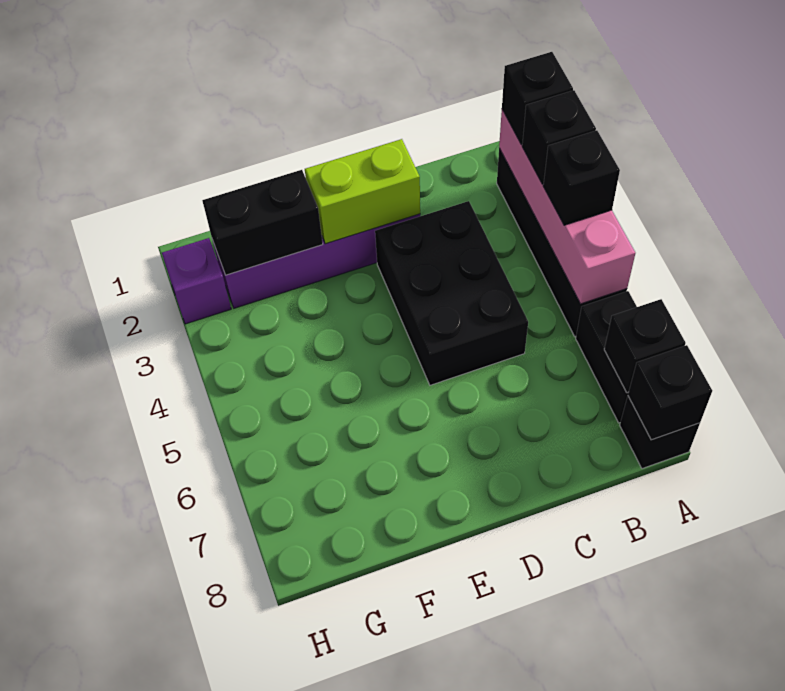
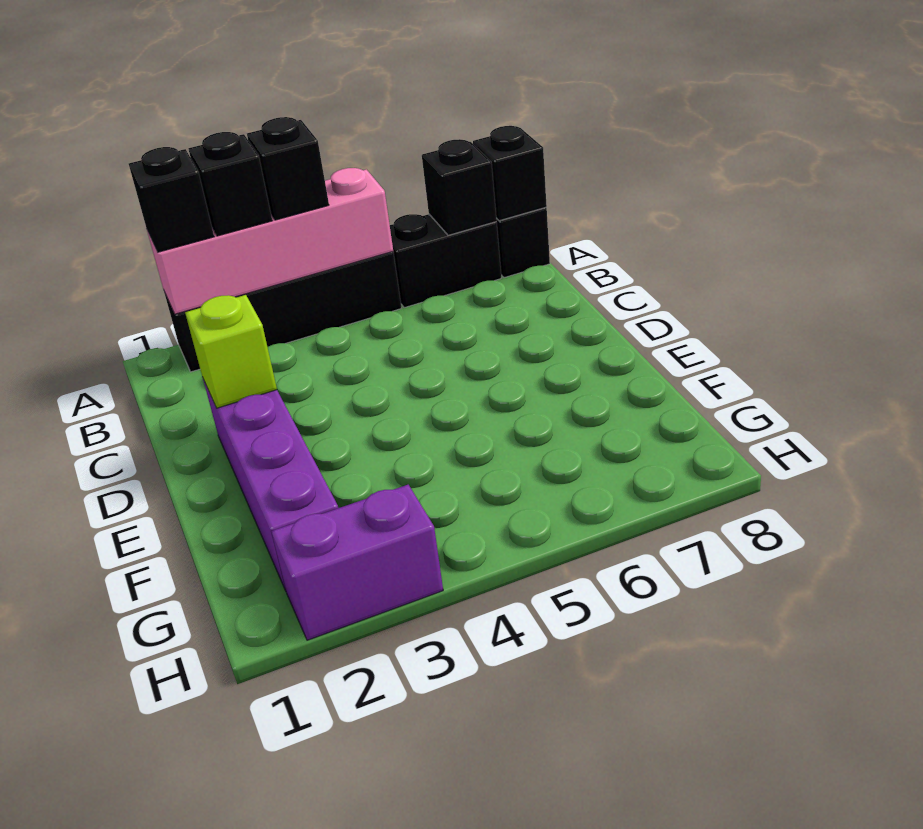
black 2x3 brick [375,201,528,385] -> none
lime 1x2 brick [305,139,420,244] -> lime 1x1 brick [185,295,277,408]
black 1x2 brick [202,170,323,275] -> none
purple 1x1 brick [162,238,231,324] -> purple 1x2 brick [271,485,443,640]

